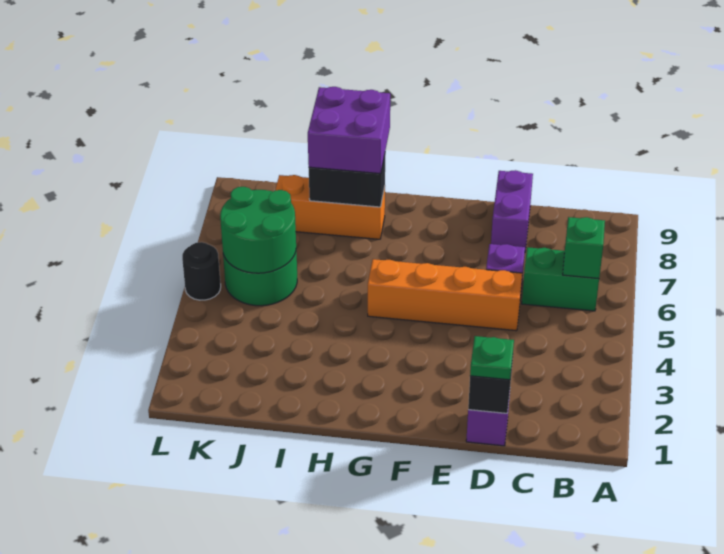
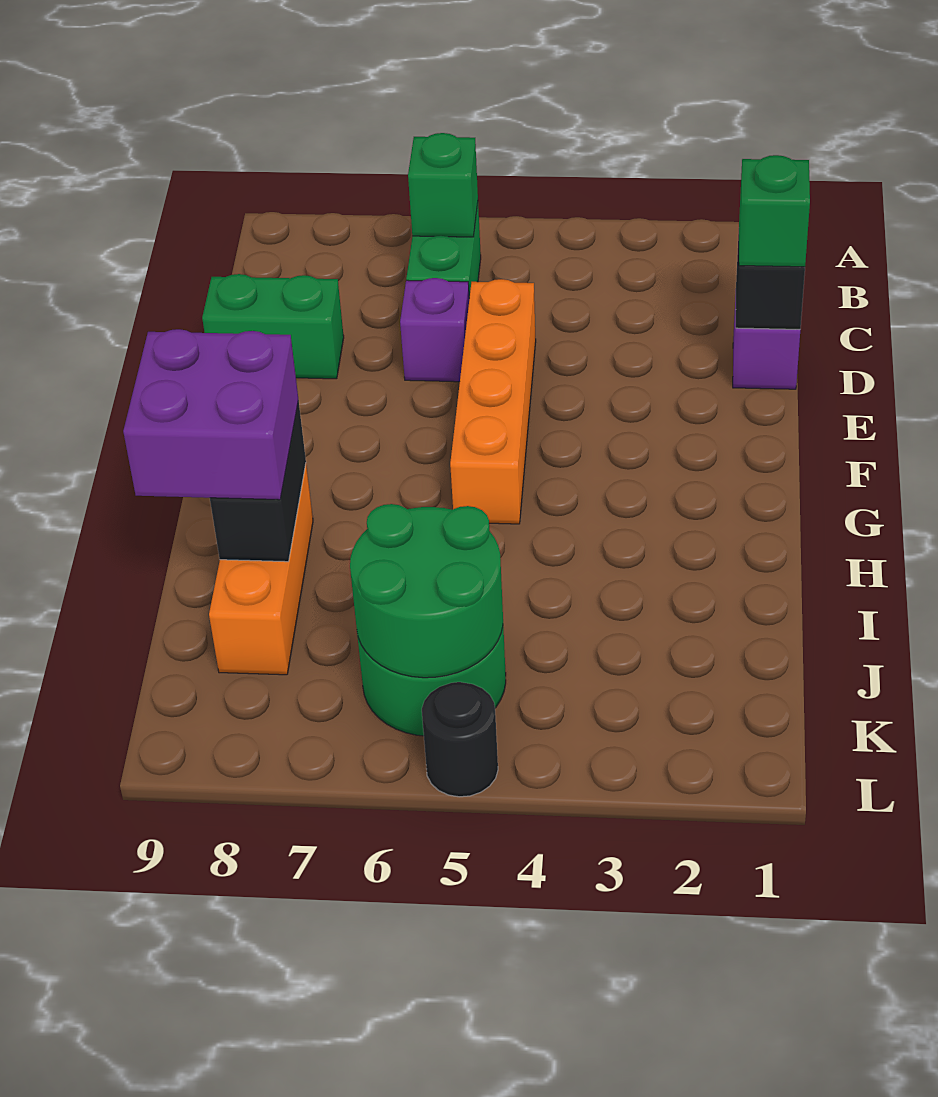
green 1x1 plate [470,336,514,380] -> green 1x1 brick [739,155,810,267]
purple 1x2 brick [491,170,533,251] -> green 1x2 brick [202,274,344,379]

